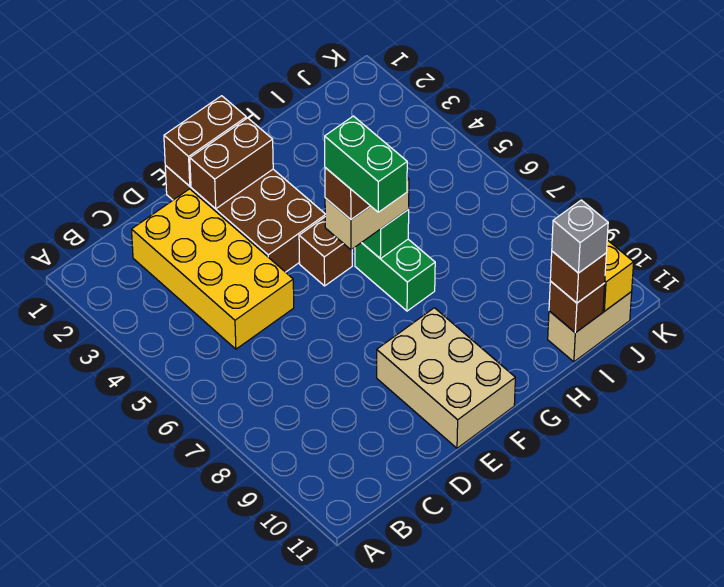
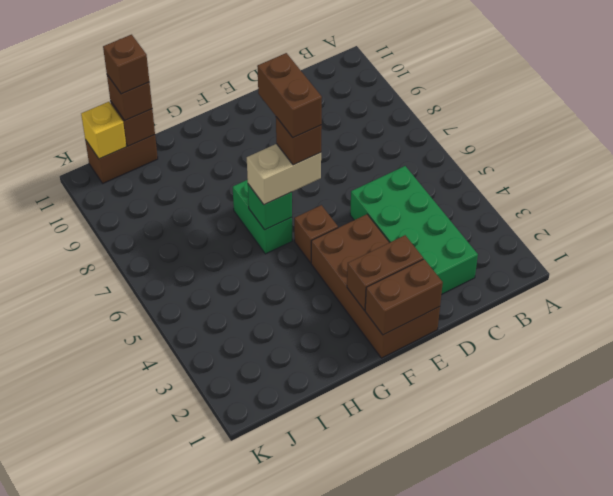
yellow 2x4 brick [132,189,294,349] -> green 2x4 brick [350,166,478,295]
tan 2x3 brick [377,308,515,448] -> none
green 1x2 brick [325,116,407,212] -> brown 1x2 brick [257,53,322,138]
tan 1x2 brick [548,292,632,362] -> brown 1x2 brick [85,135,158,183]
grey 1x1 brick [552,200,608,273] -> brown 1x1 brick [103,35,149,94]

